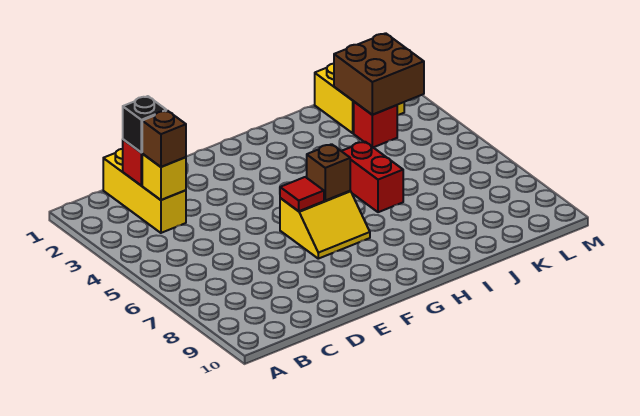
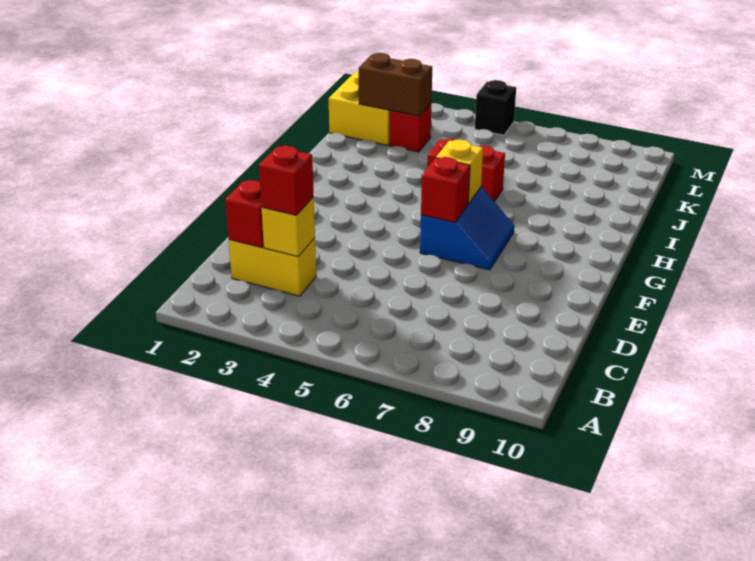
yellow 1x3 brick [103,149,186,233] -> yellow 1x2 brick [229,238,316,296]
black 1x1 brick [123,96,166,153] -> black 1x1 brick moved to [475,80,516,135]
brown 1x1 brick [142,111,186,167] -> red 1x1 brick [259,146,314,215]
yellow 2x2 slope [280,191,370,259] -> blue 2x2 slope [420,187,514,270]
red 1x1 tile [280,177,324,211] -> red 1x1 brick [421,157,470,222]
brown 1x1 brick [307,144,350,200] -> yellow 1x1 brick [436,140,483,204]
brown 2x2 brick [334,33,424,115] -> brown 1x2 brick [359,53,432,116]

